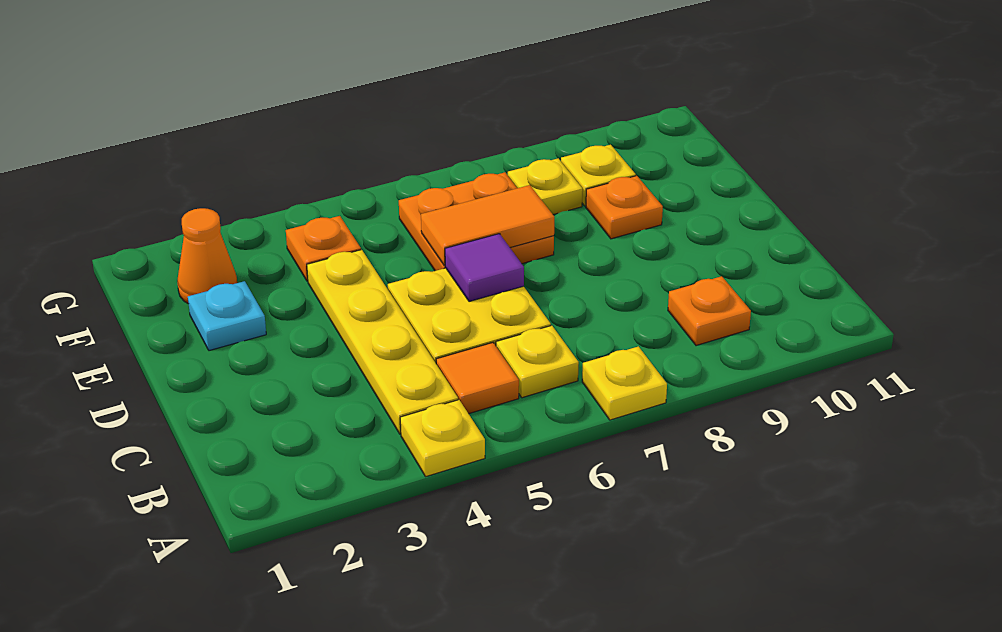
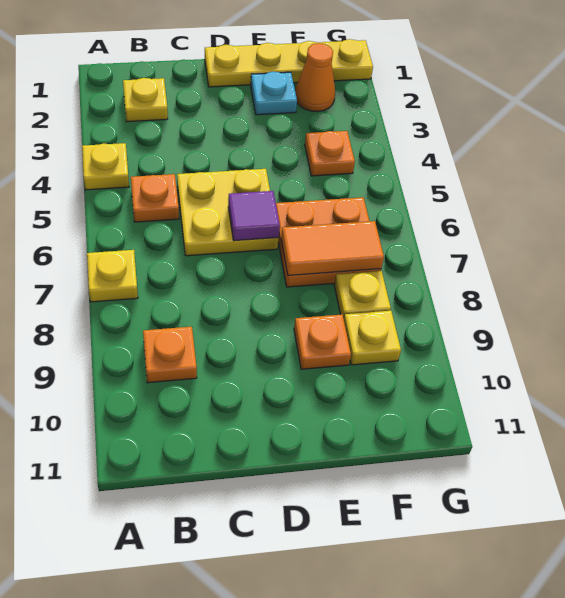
yellow 1x4 plate [307,250,458,434] -> yellow 1x4 plate moved to [205,39,373,87]
orange 1x1 tile [436,343,519,414] -> orange 1x1 plate [131,174,179,222]
yellow 1x1 plate [496,326,579,398] -> yellow 1x1 plate moved to [123,78,168,122]
orange 1x2 tile [421,185,554,266] -> orange 1x2 tile turned to [281,221,384,276]

